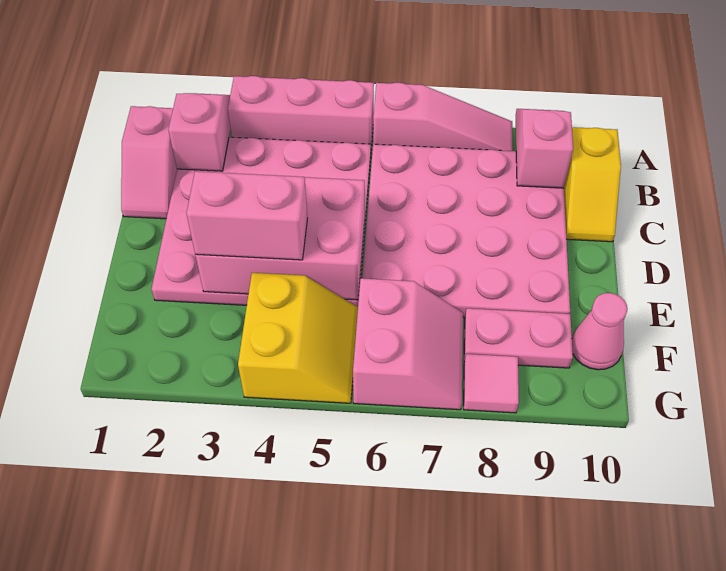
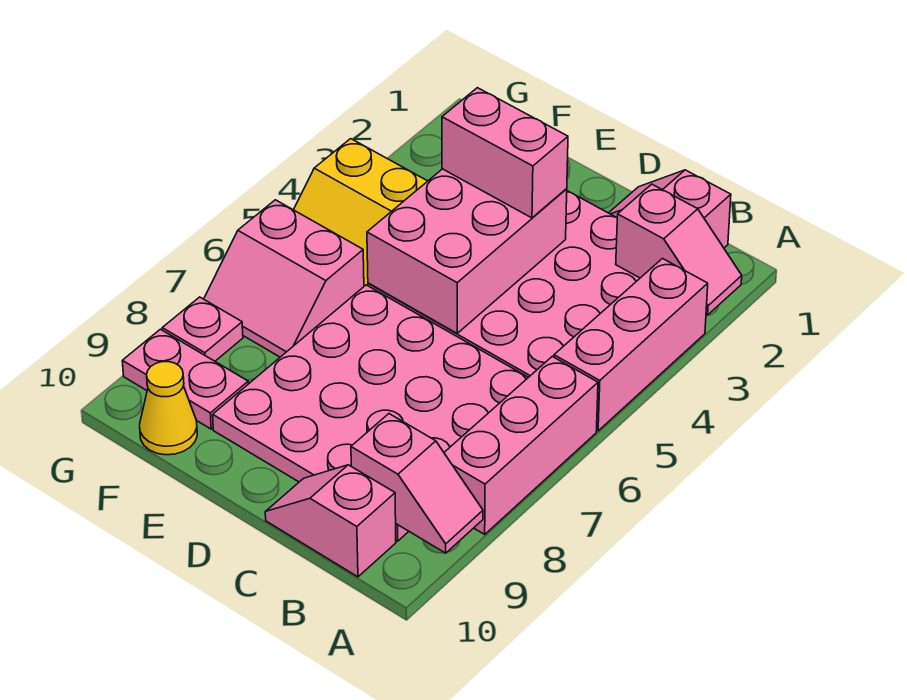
pink 1x3 slope [373,83,513,151] -> pink 1x3 brick [444,356,598,534]
yellow 1x2 slope [564,127,621,242] -> pink 1x2 slope [265,465,396,577]
pink 1x2 brick [186,171,308,260] -> pink 1x2 brick turned to [442,88,568,218]
pink 1x2 plate [464,308,573,368] -> pink 1x2 plate turned to [122,329,248,429]
pink 1x1 cone [572,293,627,370] -> yellow 1x1 cone [140,362,197,455]
pink 1x1 tile [464,354,519,413] -> pink 1x1 plate [162,297,243,361]

